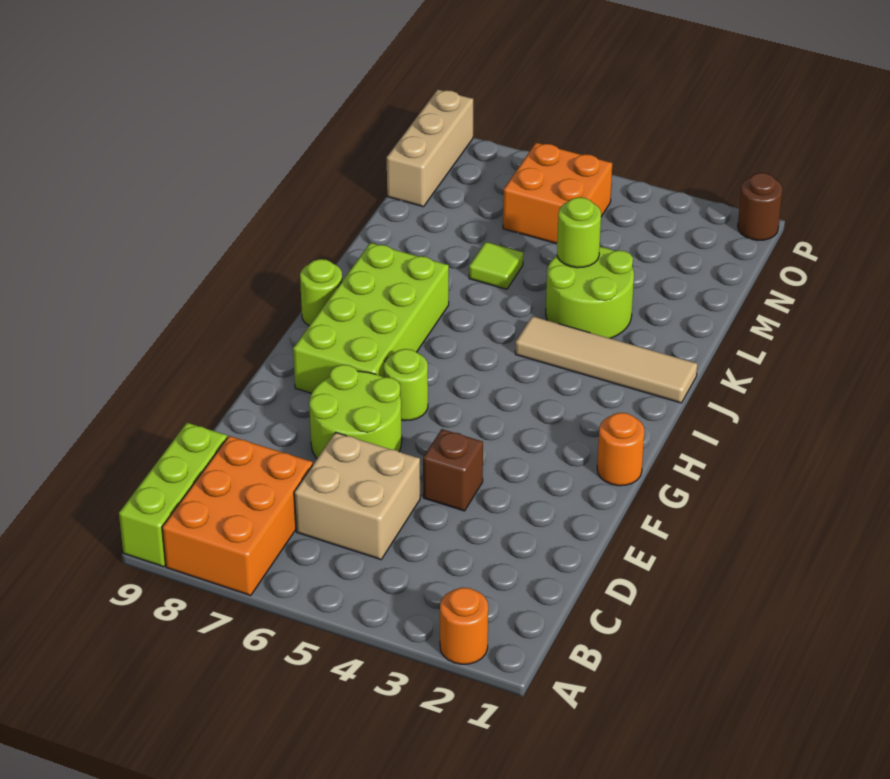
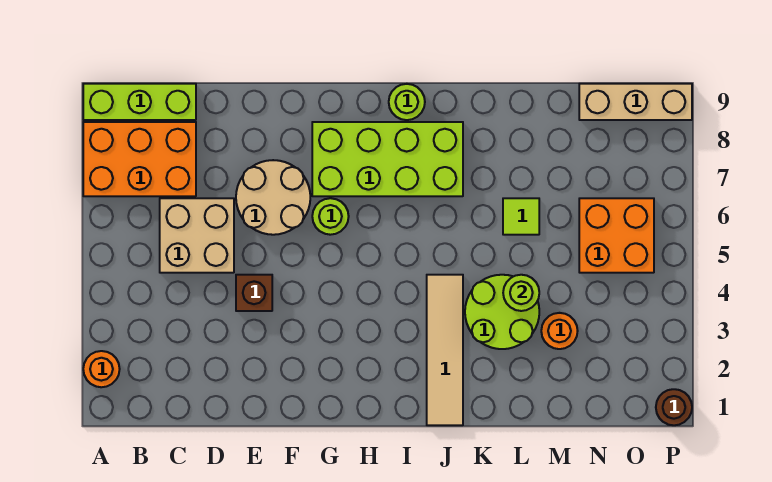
lime 2x2 round brick [309,365,402,458] -> tan 2x2 round brick [236,160,310,235]
orange 1x1 round brick [597,413,644,486] -> orange 1x1 round brick moved to [541,313,578,349]

